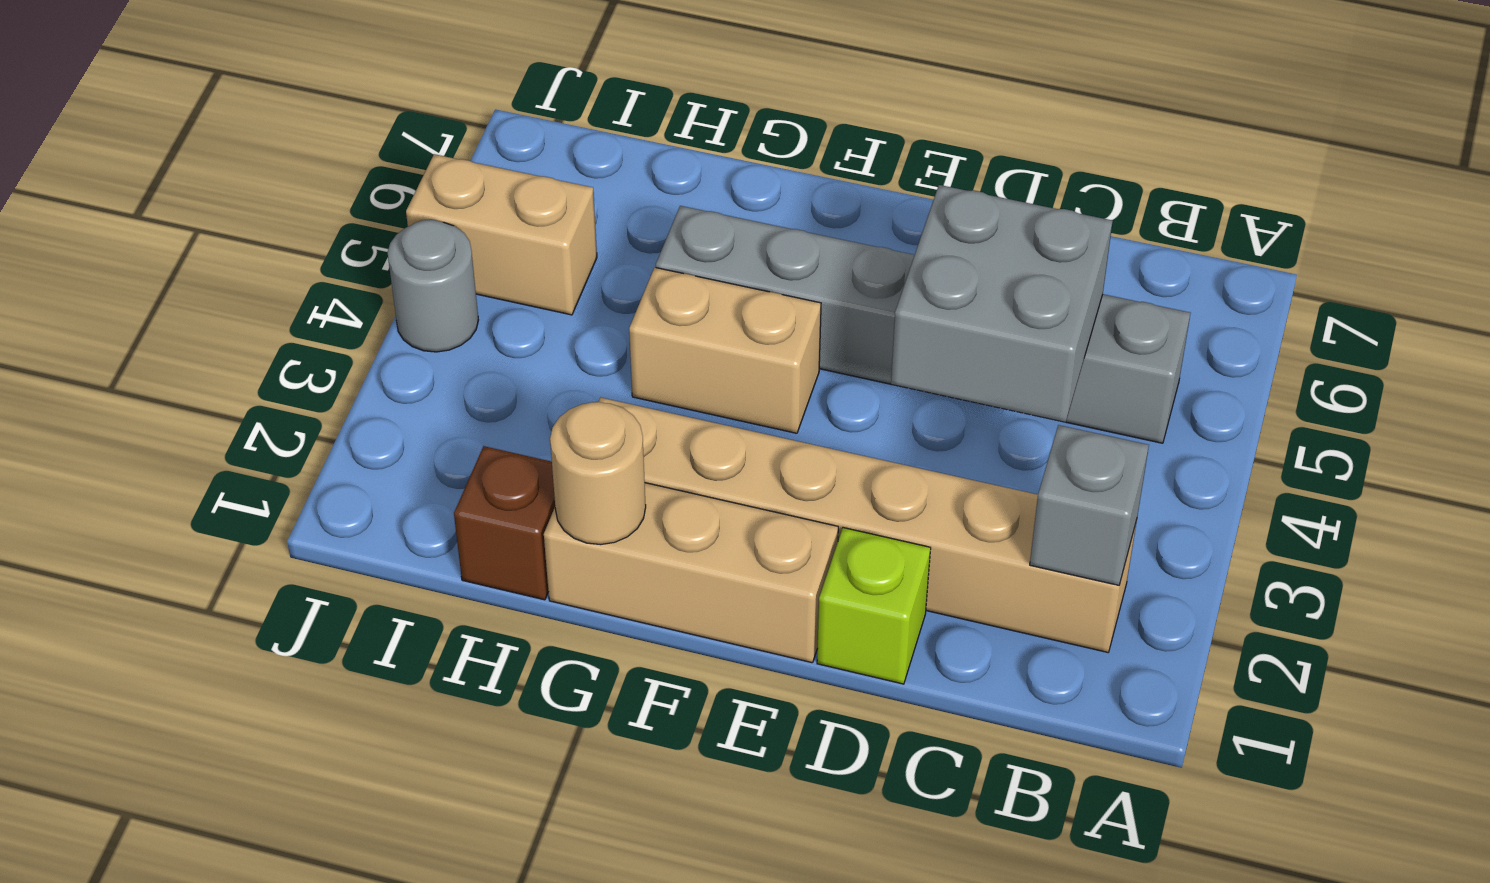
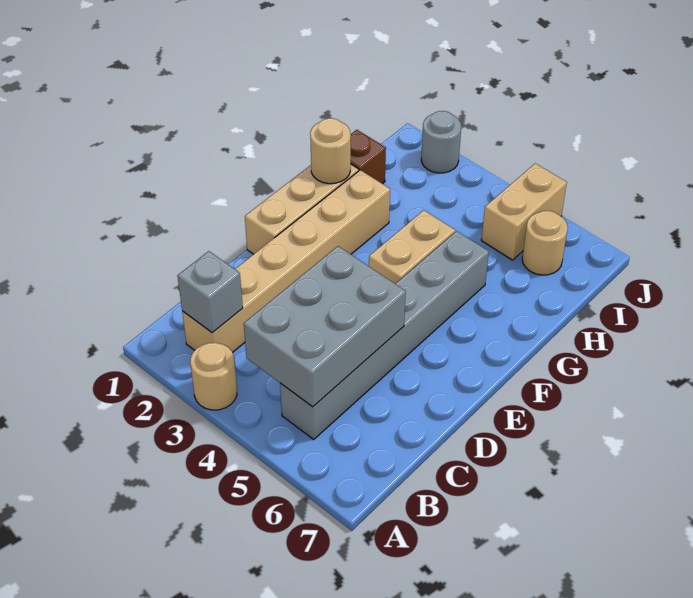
none -> tan 1x1 round brick [190,343,237,410]
grey 2x2 brick [891,185,1113,422] -> grey 2x3 brick [244,246,406,407]
lime 1x1 brick [817,528,931,684] -> none
none -> tan 1x1 round brick [522,211,568,275]
grey 1x1 round brick [388,220,478,352] -> grey 1x1 round brick moved to [421,111,461,173]

